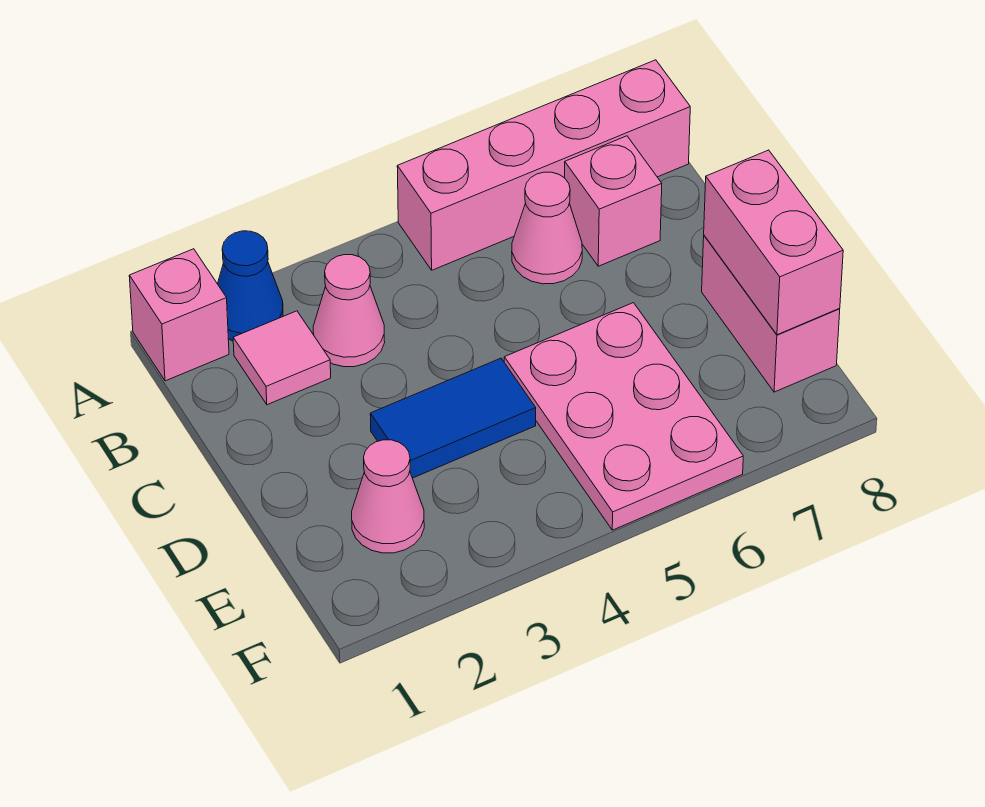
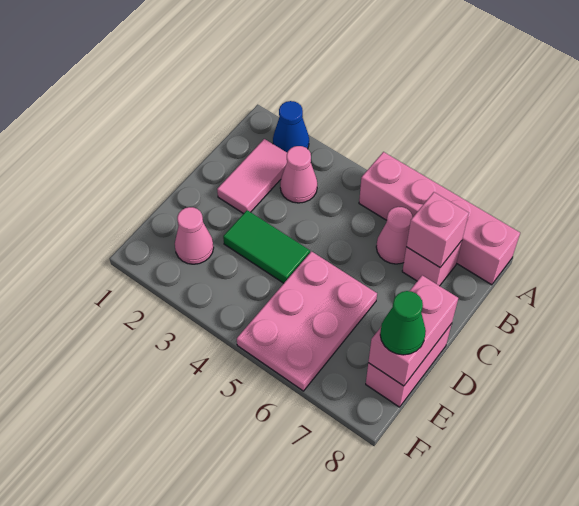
pink 1x1 brick [129,249,229,381] -> pink 1x1 brick moved to [406,192,469,267]
pink 1x1 tile [233,311,331,405] -> pink 1x2 tile [217,139,287,214]
blue 1x2 tile [370,358,536,478] -> green 1x2 tile [223,210,310,283]
none -> green 1x1 cone [380,291,426,355]

